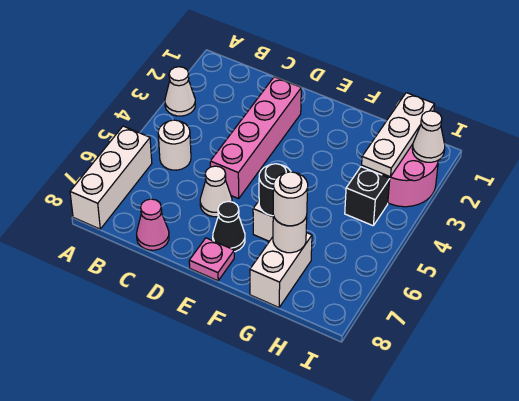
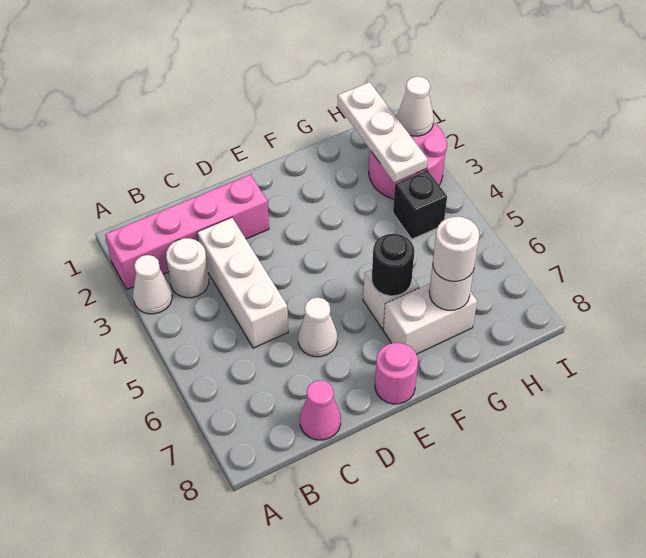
white 1x3 brick [70,126,152,229] -> white 1x3 brick moved to [197,217,288,348]
white 1x1 round brick [158,120,191,170] -> white 1x1 round brick moved to [166,238,209,298]
pink 1x4 brick [210,77,301,199] -> pink 1x4 brick turned to [105,174,269,290]
black 1x1 cone [213,201,245,252] -> none
pink 1x1 plate [189,238,234,281] -> pink 1x1 round brick [375,343,418,404]
white 1x2 brick [250,233,312,307] -> white 1x2 brick turned to [383,284,477,354]

